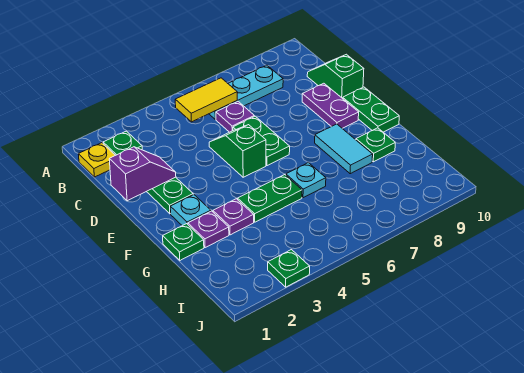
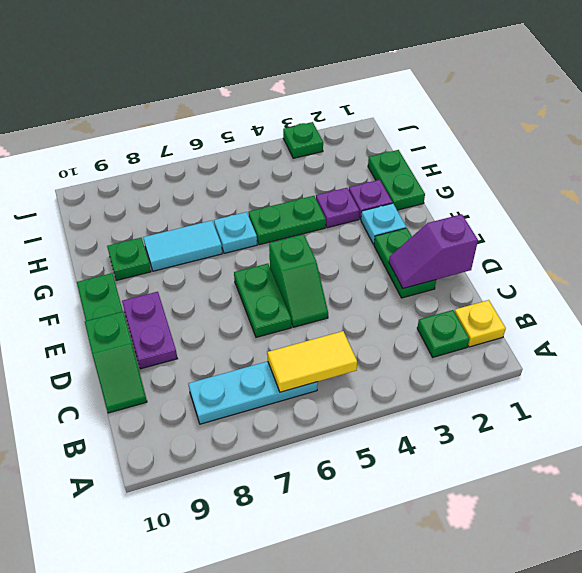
purple 1x1 plate [216,102,254,132] -> none
cyan 1x2 tile [315,124,373,174] -> cyan 1x2 tile turned to [143,220,222,271]
green 1x1 plate [163,224,204,260] -> green 1x2 plate [368,150,425,210]

